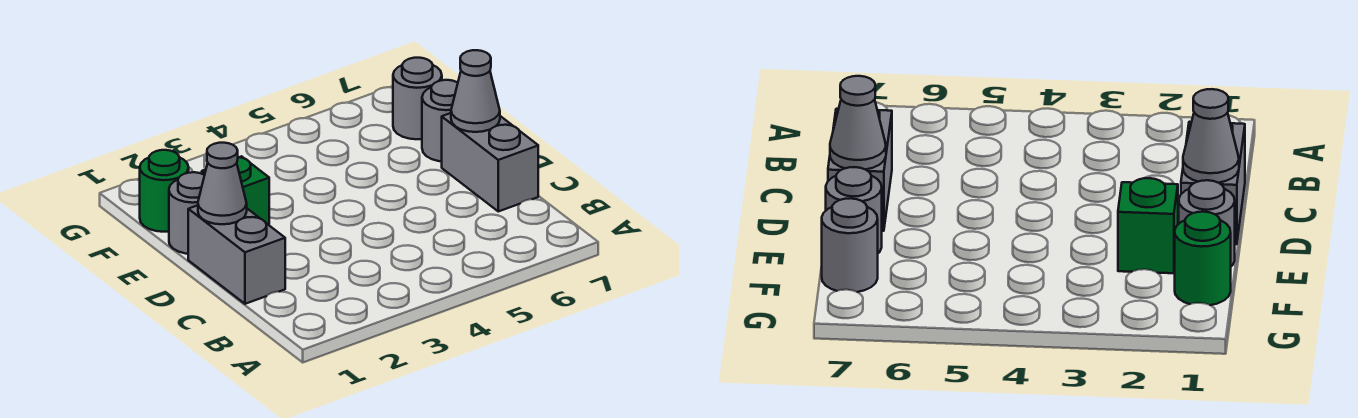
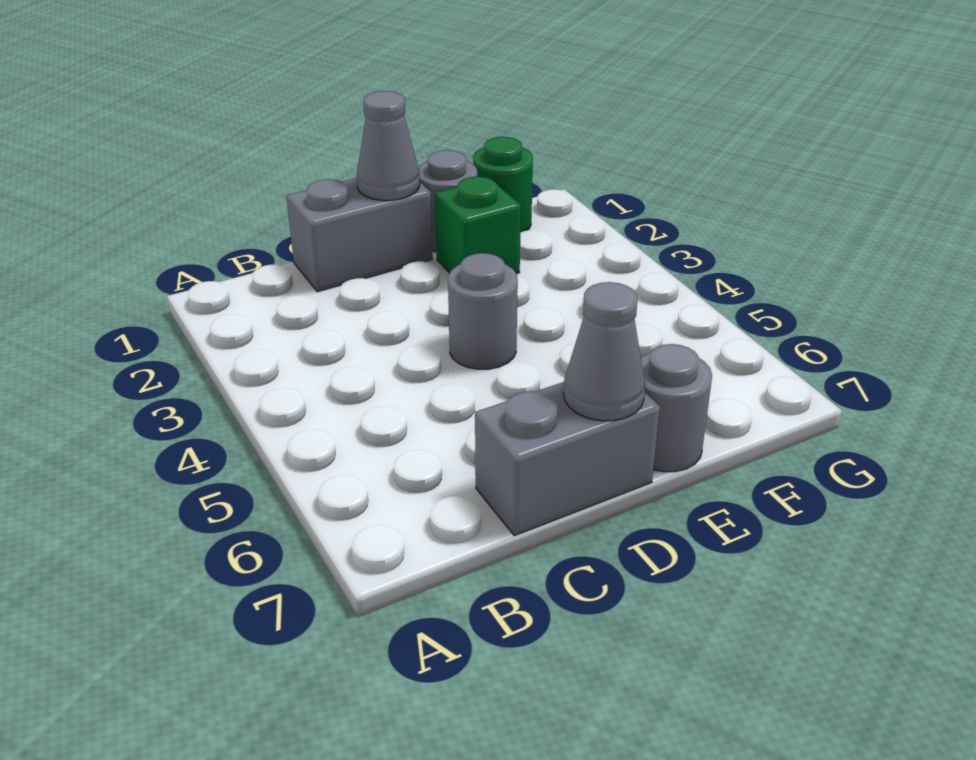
grey 1x1 round brick [393,58,442,139] -> grey 1x1 round brick moved to [448,253,518,369]

